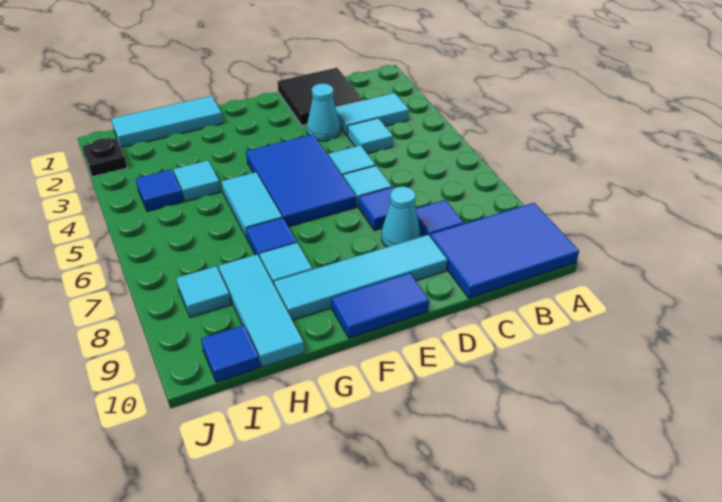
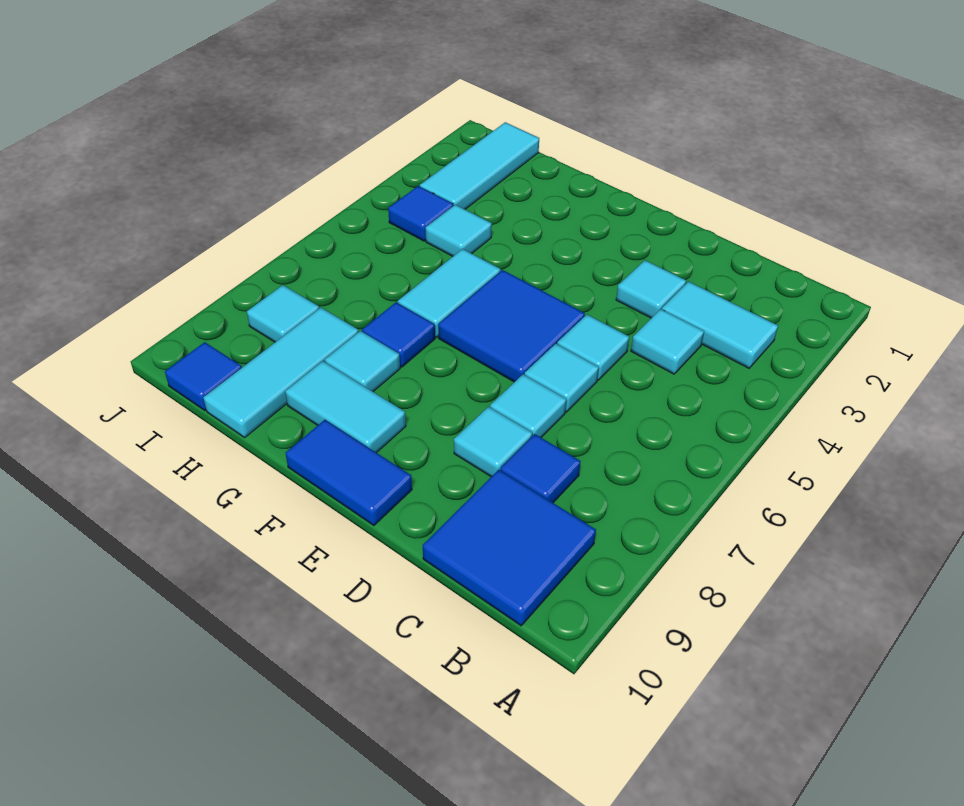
blue 2x3 tile [430,203,579,298] -> blue 2x2 tile [423,470,596,626]
black 2x2 tile [278,68,363,125] -> none
cyan 1x1 cone [307,83,340,141] -> cyan 1x1 tile [616,260,686,318]
blue 1x1 tile [359,187,394,231] -> cyan 1x1 tile [490,374,566,437]
cyan 1x1 cone [382,186,420,247] -> cyan 1x1 tile [454,407,532,477]
cyan 1x4 tile [274,235,447,320] -> cyan 1x2 tile [285,361,406,453]
blue 2x3 tile [246,134,356,227] -> blue 2x2 tile [438,270,585,382]
cyan 1x3 tile [111,96,223,148] -> cyan 1x3 tile turned to [420,122,539,209]
black 1x1 plate [82,138,127,177] -> none

